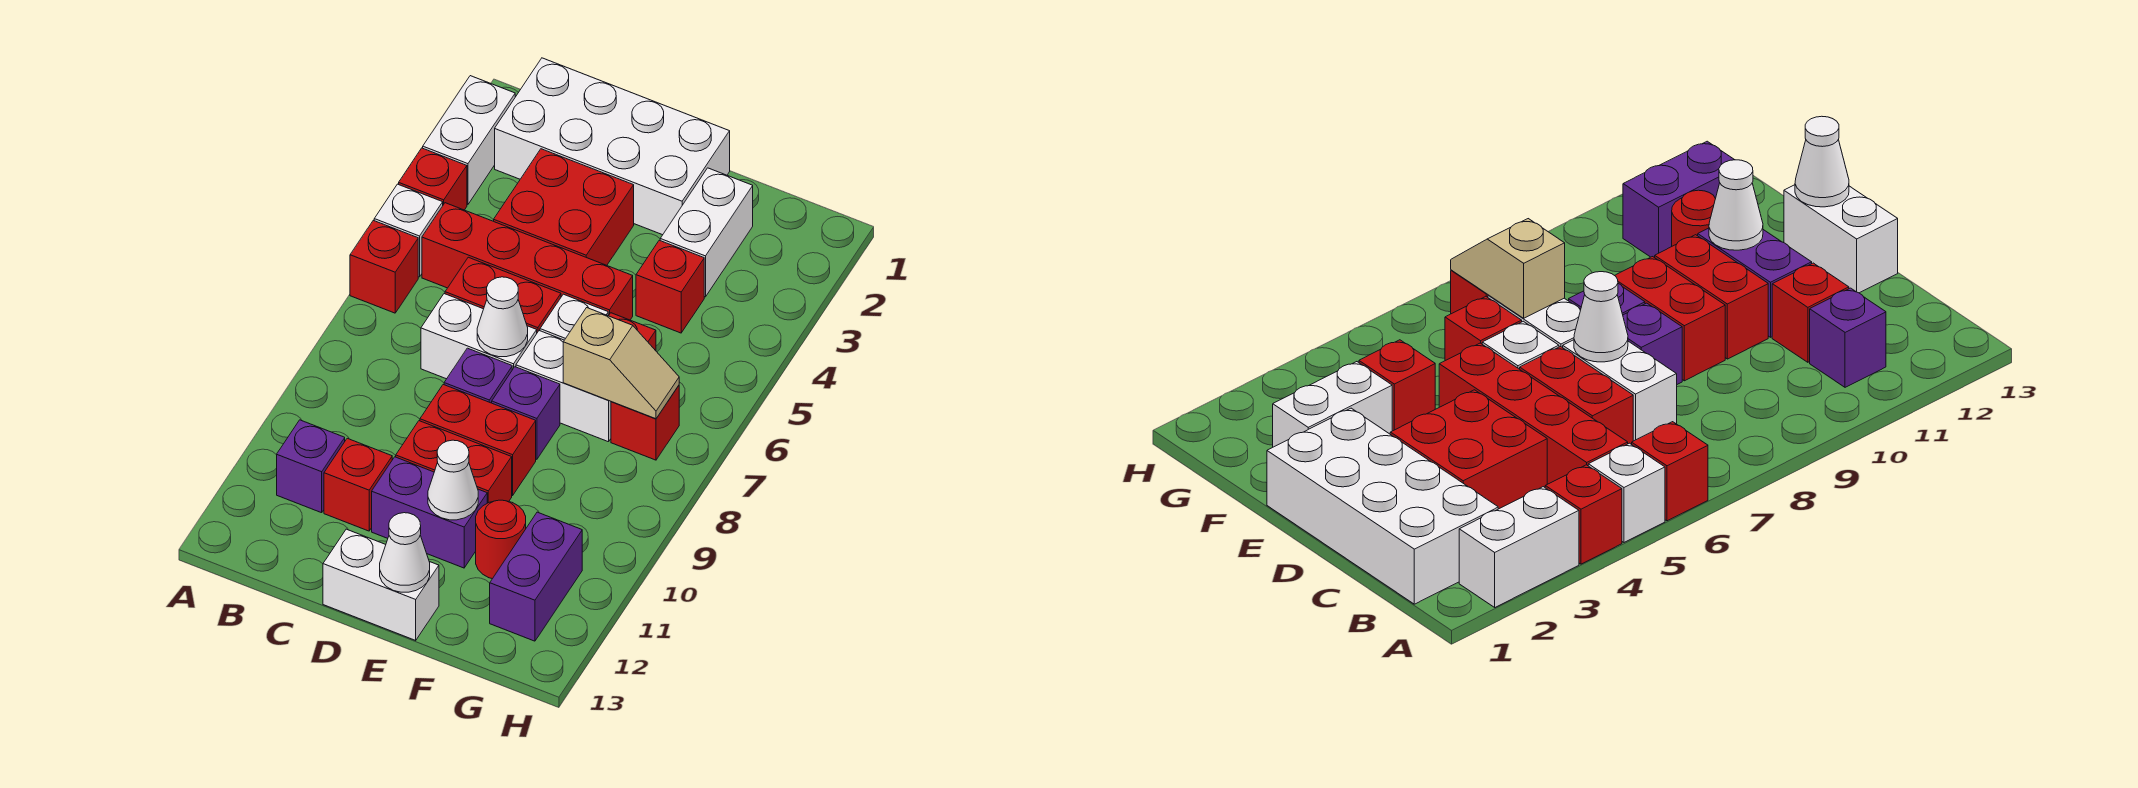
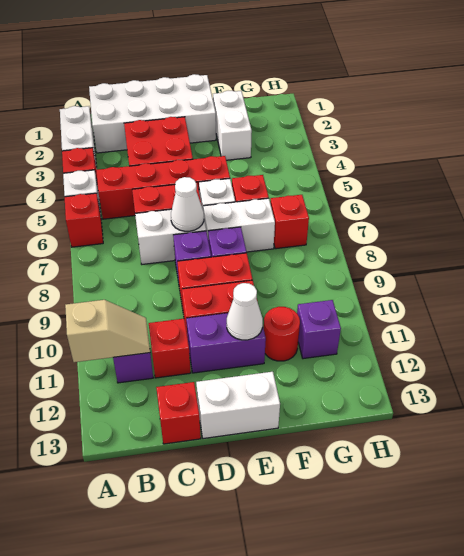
white 1x1 cone [380,513,430,592] -> none
red 1x1 brick [636,240,704,333] -> red 1x1 brick moved to [156,382,201,444]
tan 1x2 slope [563,308,679,419] -> tan 1x2 slope moved to [65,300,150,362]
purple 1x2 brick [490,512,582,641] -> purple 1x1 brick [297,300,341,359]

